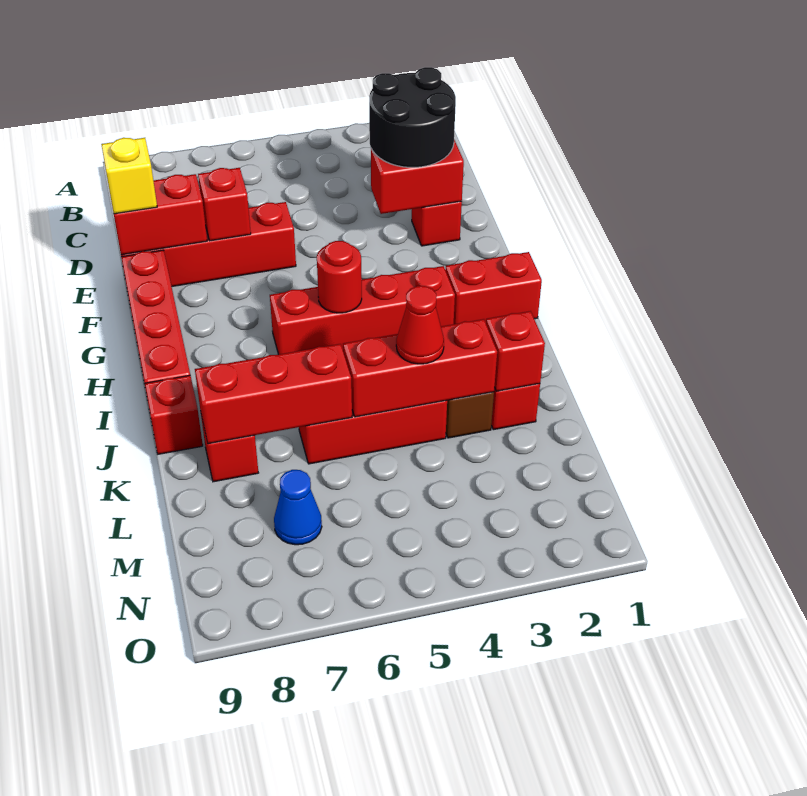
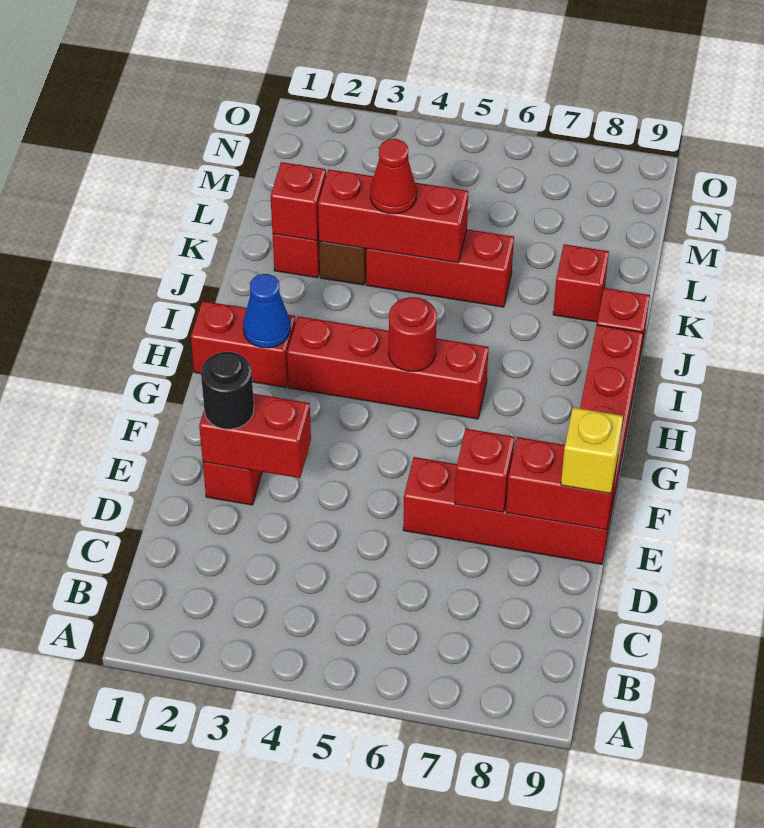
black 2x2 round brick [369,67,456,167] -> black 1x1 round brick [201,352,254,429]
red 1x3 brick [195,344,352,444] -> none
blue 1x1 cone [274,470,322,545] -> blue 1x1 cone moved to [243,274,290,348]

